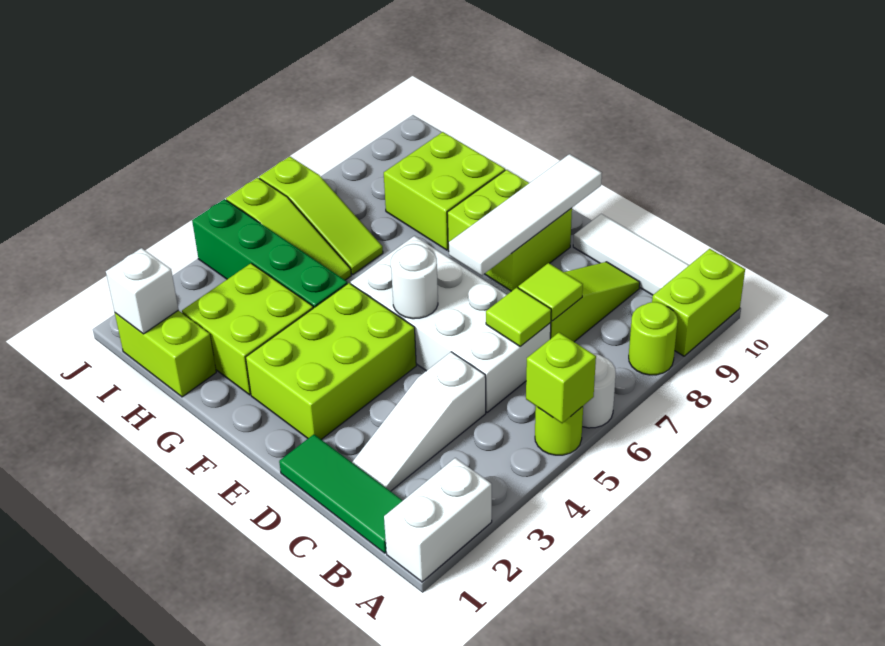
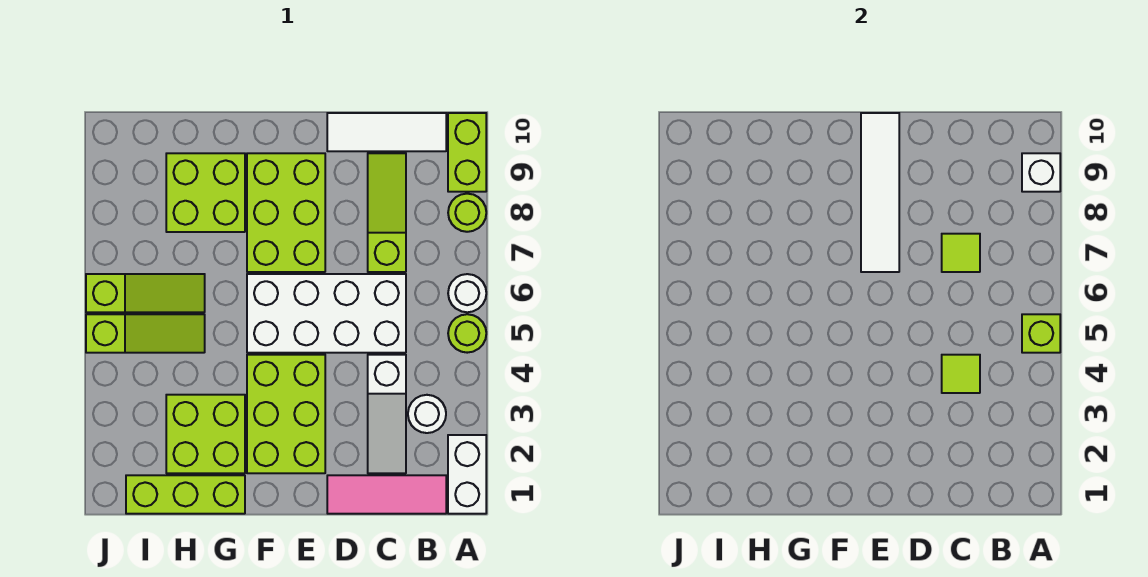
green 1x3 tile [279,434,403,553] -> pink 1x3 tile [327,475,446,514]
lime 1x1 tile [486,288,551,346] -> lime 1x1 tile moved to [942,355,980,393]
white 1x1 round brick [391,244,438,319] -> white 1x1 round brick moved to [408,395,446,433]
lime 2x2 brick [447,170,572,291] -> lime 2x3 brick [247,153,325,272]
green 1x4 brick [192,199,347,308] -> none
lime 1x2 brick [115,310,216,397] -> lime 1x3 brick [126,475,245,514]
white 1x1 brick [106,248,178,334] -> white 1x1 brick moved to [1022,153,1060,192]

